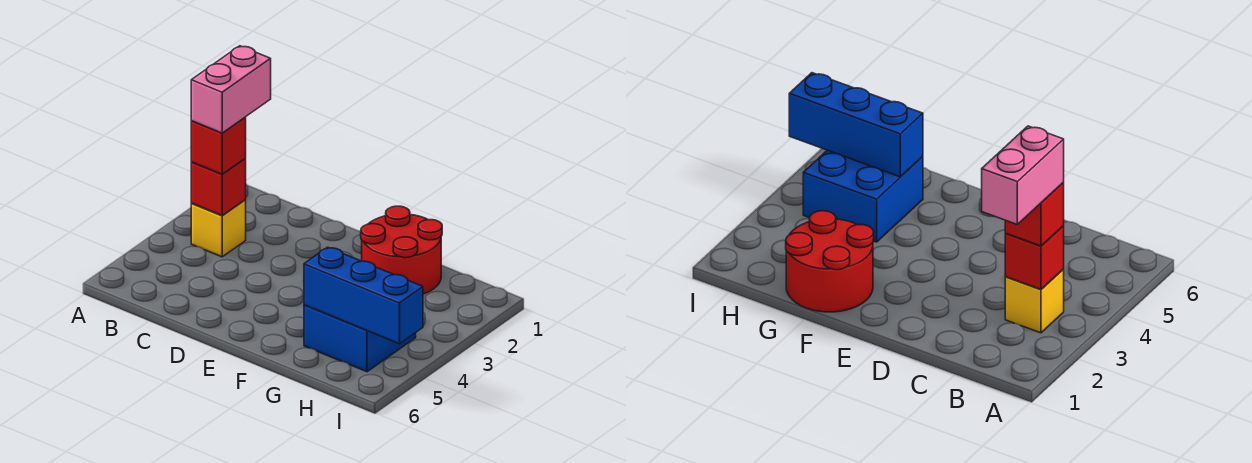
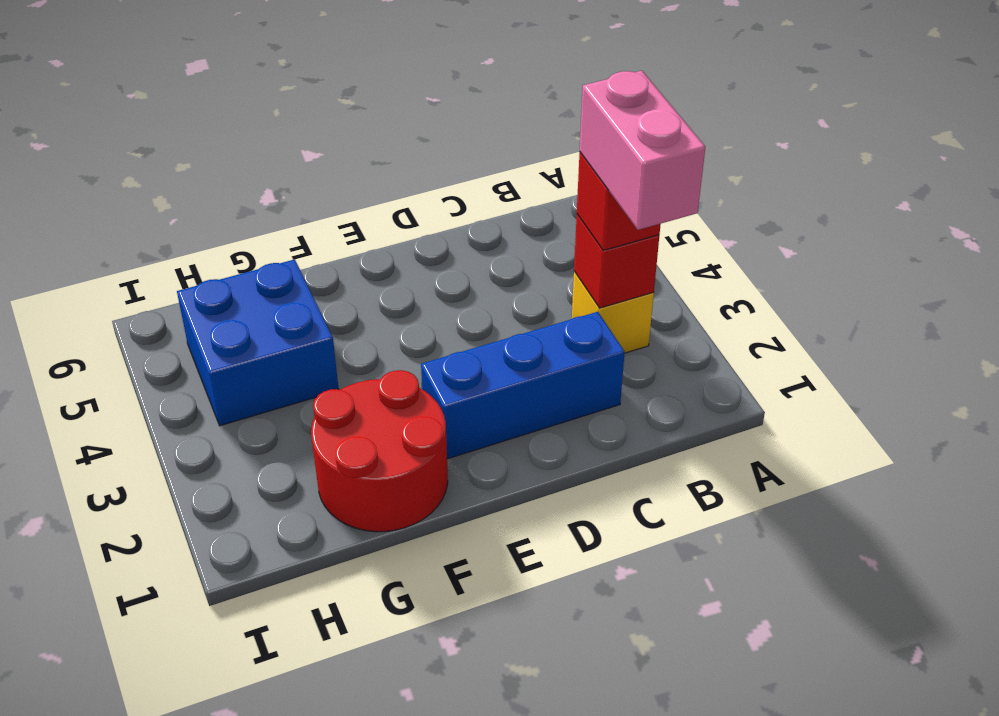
blue 1x3 brick [304,247,423,344] -> blue 1x3 brick moved to [421,312,625,459]

